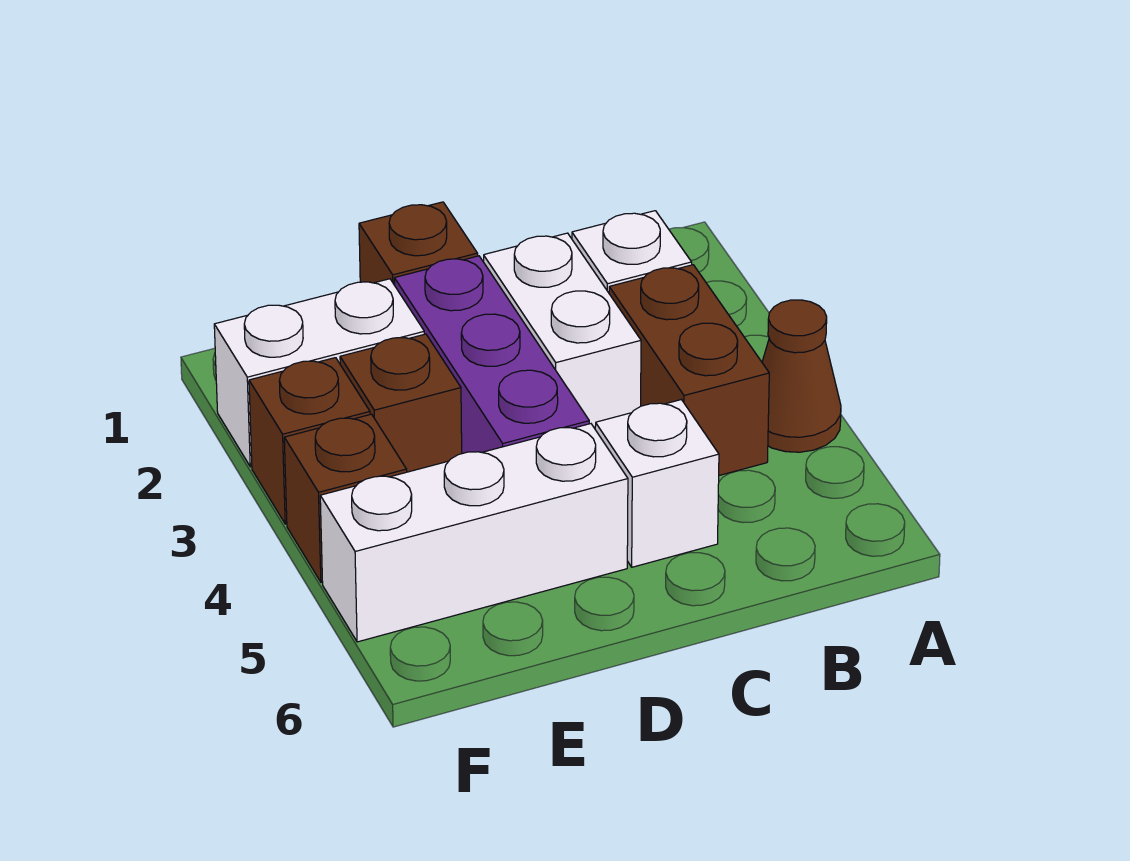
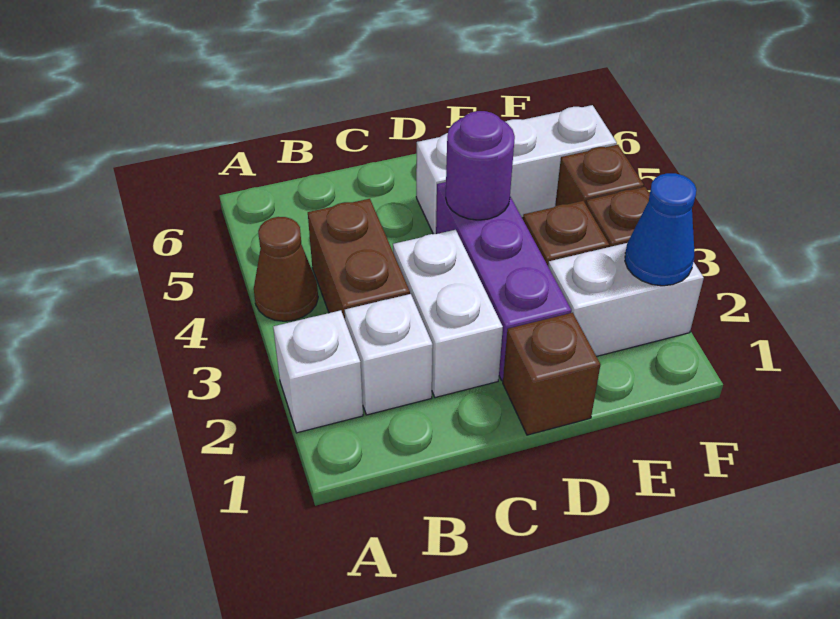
white 1x1 brick [595,400,719,567] -> white 1x1 brick moved to [273,310,363,433]
none -> purple 1x1 round brick [446,111,515,220]
none -> blue 1x1 cone [625,173,696,286]

